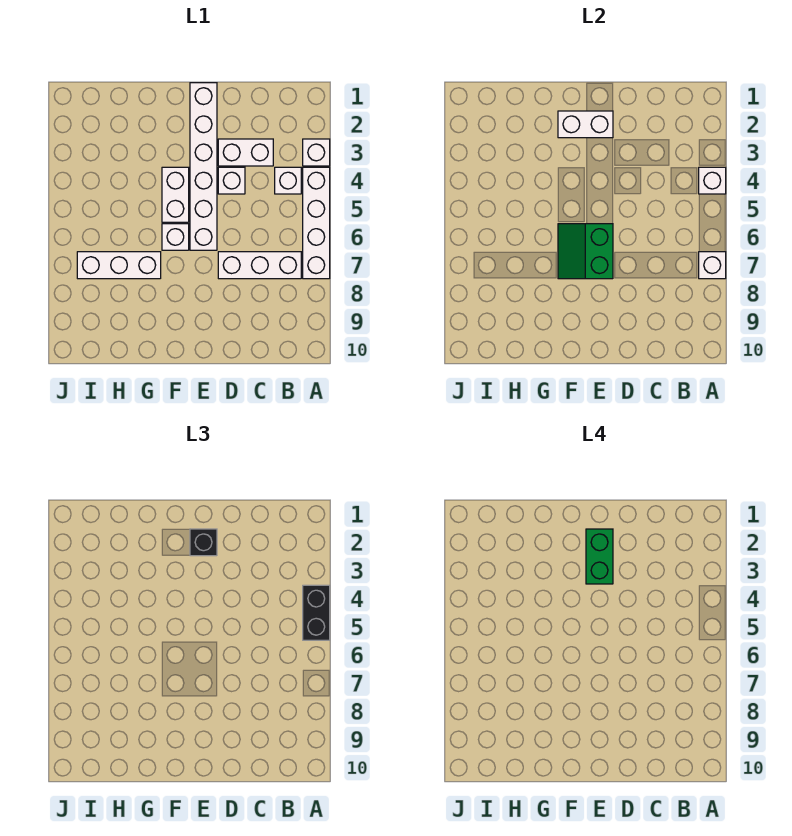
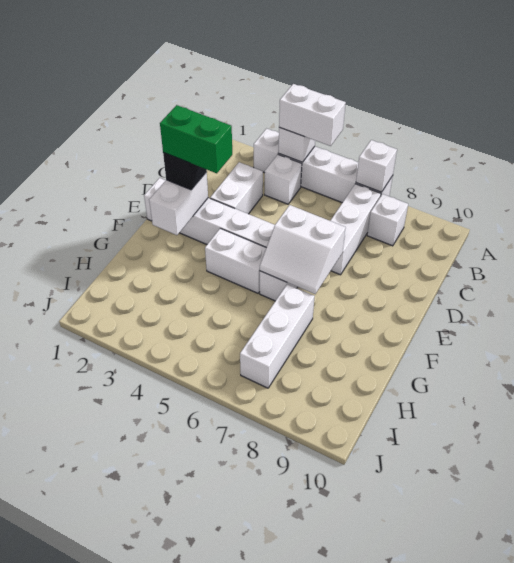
black 1x2 brick [303,585,330,640] -> white 1x2 brick [279,84,346,146]
white 1x1 brick [218,167,245,194] -> white 1x1 brick moved to [367,194,408,246]
green 2x2 slope [558,224,613,279] -> white 2x2 slope [260,205,346,294]

